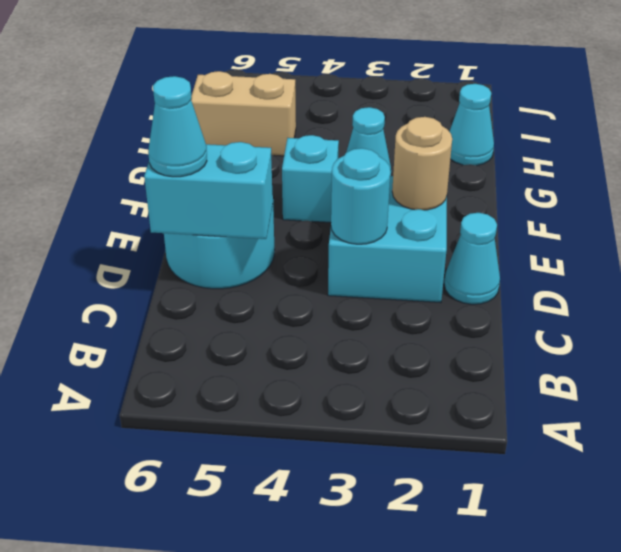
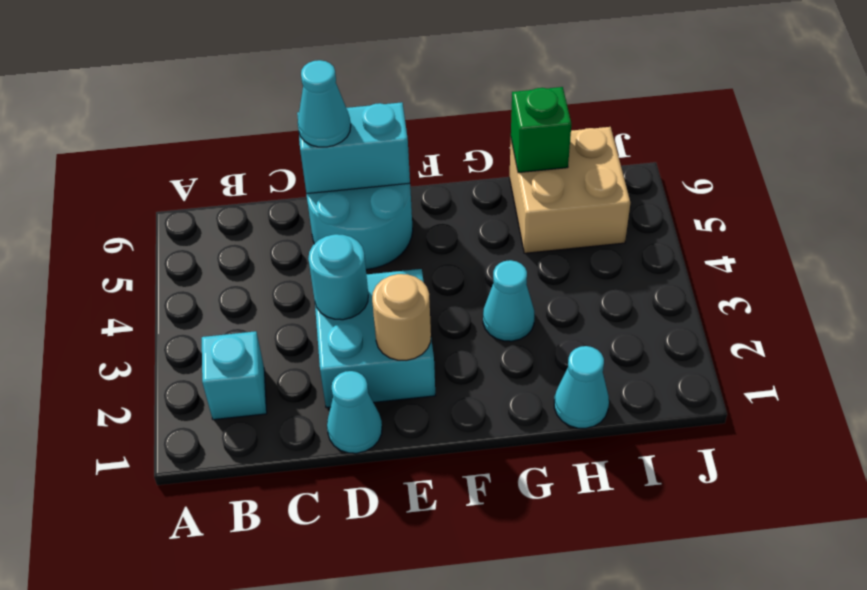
cyan 1x2 brick [144,142,273,239] -> cyan 1x2 brick turned to [297,102,410,194]
cyan 1x1 brick [282,135,339,223] -> cyan 1x1 brick moved to [202,331,267,420]
tan 1x2 brick [191,71,296,156] -> tan 2x2 brick [509,127,630,253]
none -> green 1x1 brick [511,87,571,173]

